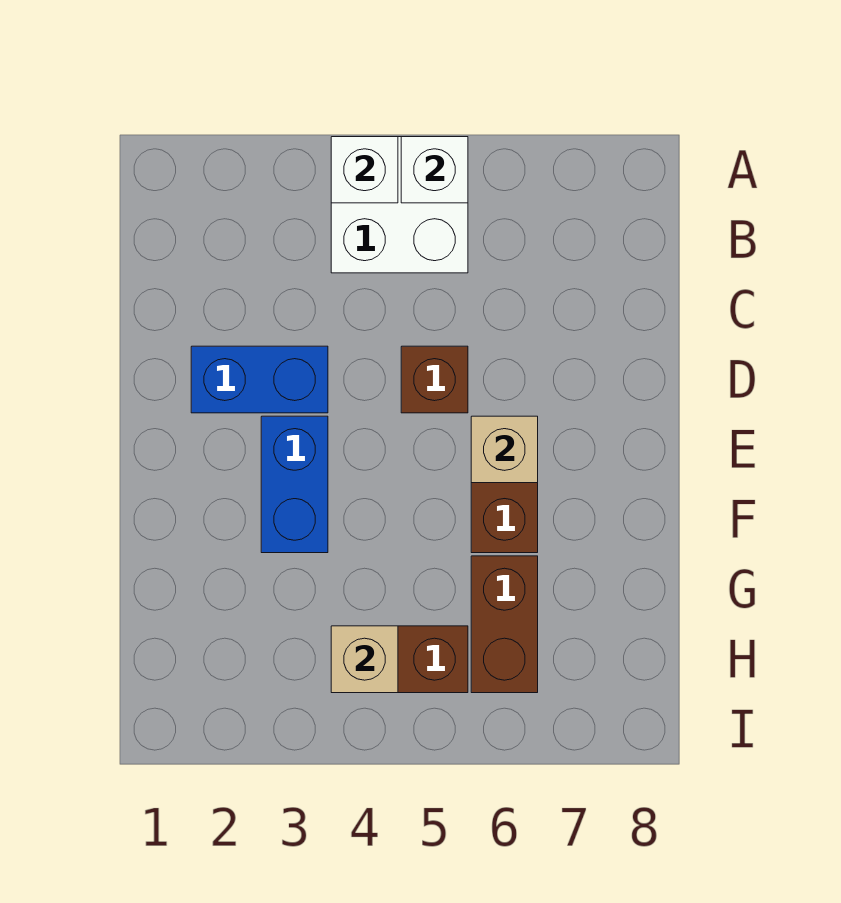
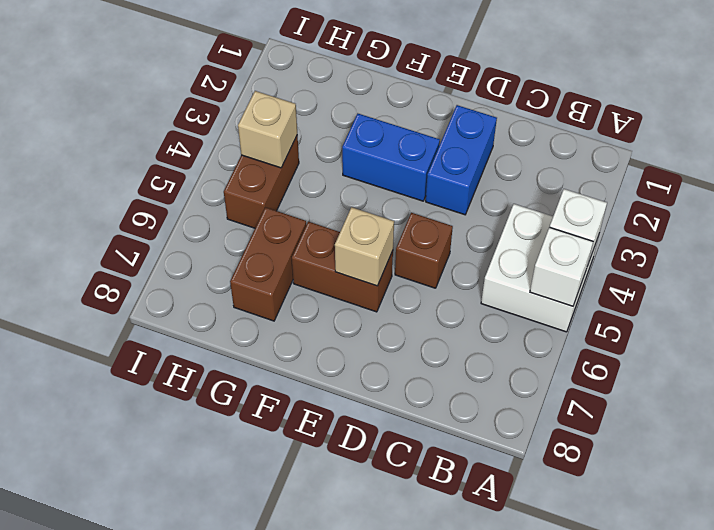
brown 1x2 brick [471,556,538,693] -> brown 1x2 brick turned to [230,207,306,321]

